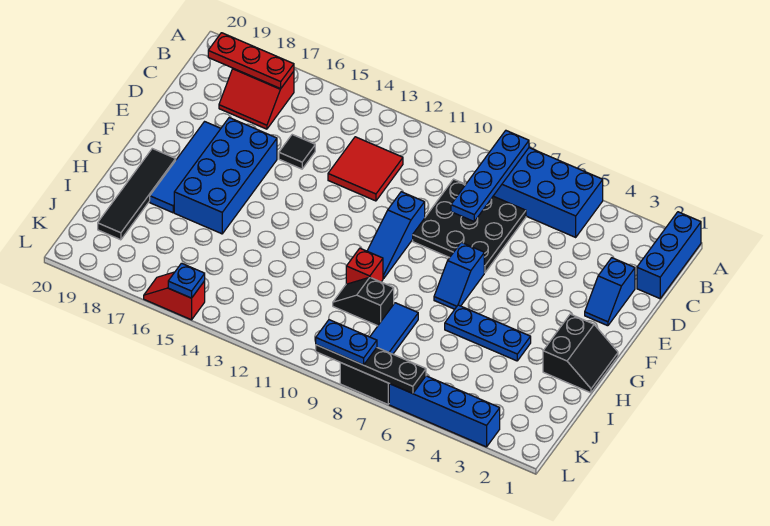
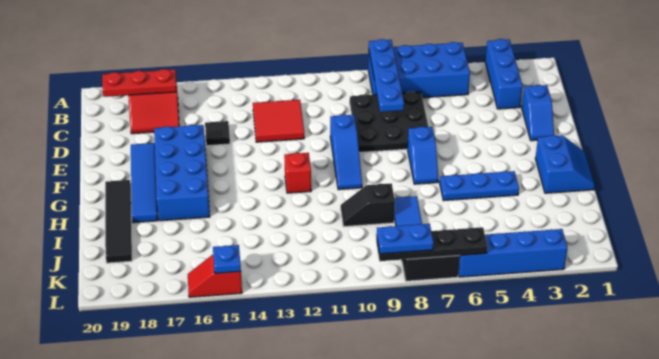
blue 1x3 brick [637,212,701,299] -> blue 1x3 brick moved to [485,39,523,109]
black 2x2 slope [543,314,618,393] -> blue 2x2 slope [535,135,595,193]
red 1x1 brick [346,248,383,284] -> red 1x1 brick moved to [284,153,311,193]

